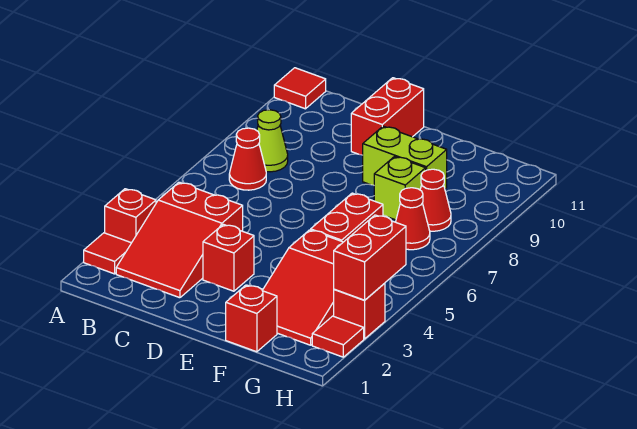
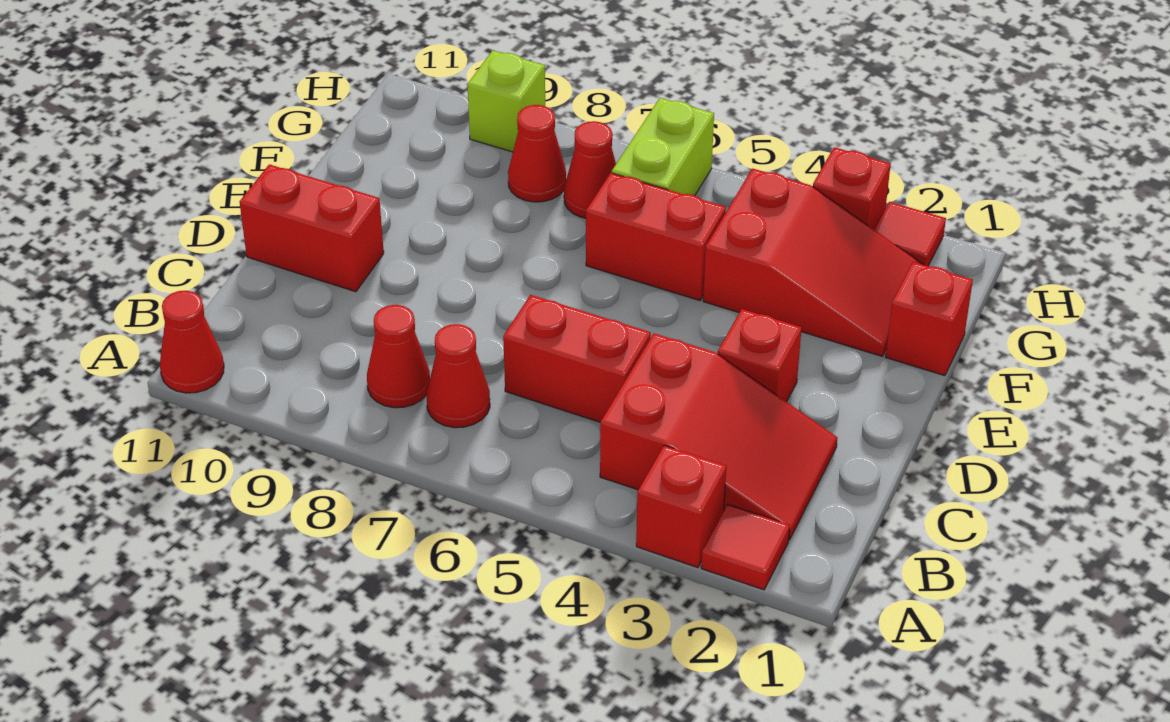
red 1x1 tile [274,68,326,109] -> red 1x1 cone [160,291,224,393]
lime 1x1 cone [257,110,288,172] -> red 1x1 cone [367,305,430,408]
lime 1x2 brick [363,126,447,189] -> lime 1x2 brick moved to [612,98,714,196]
lime 1x1 brick [374,157,426,220] -> lime 1x1 brick moved to [467,50,545,152]
red 1x2 brick [334,215,406,300] -> red 1x2 brick moved to [503,295,651,422]

